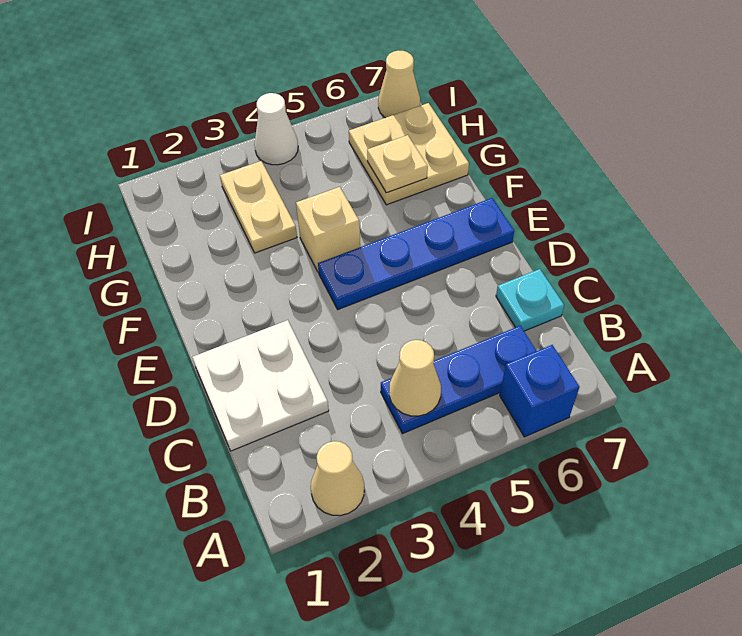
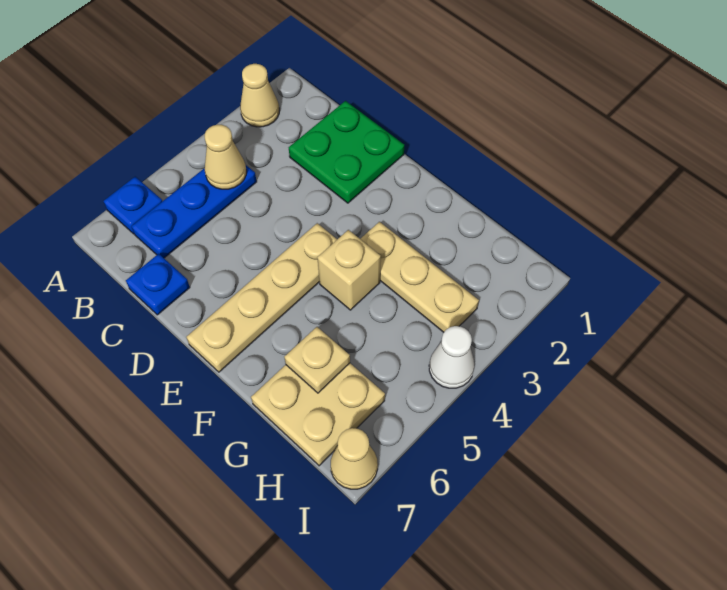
blue 1x1 brick [500,345,579,437] -> blue 1x1 plate [104,177,162,234]
white 2x2 plate [192,320,329,451] -> green 2x2 plate [289,101,404,203]
cyan 1x1 plate [496,269,564,331] -> blue 1x1 plate [126,254,190,315]
blue 1x4 plate [318,198,514,309] -> tan 1x4 plate [186,223,337,372]
tan 1x2 plate [220,161,297,253] -> tan 1x3 plate [361,222,479,332]

